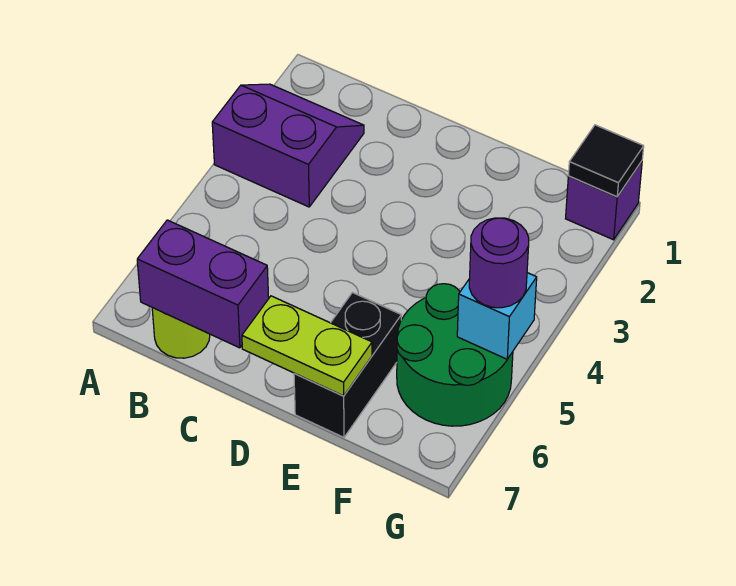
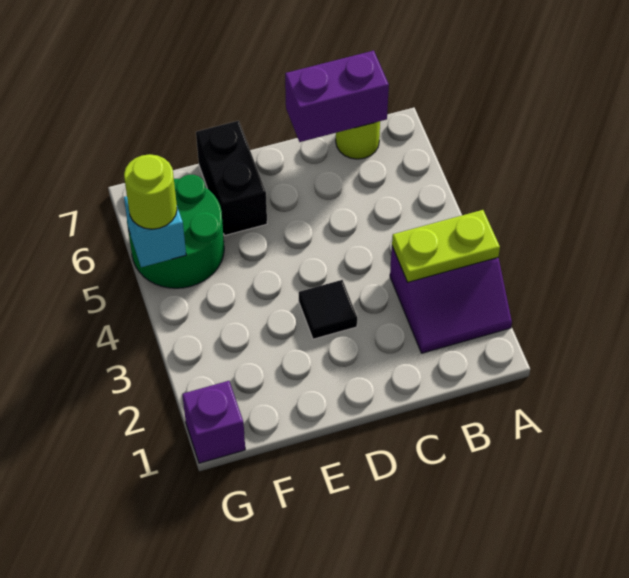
lime 1x2 plate [242,296,372,396] -> lime 1x2 plate moved to [392,210,500,282]
black 1x1 tile [568,125,644,197] -> black 1x1 tile moved to [299,280,357,339]
purple 1x1 round brick [469,218,529,308] -> lime 1x1 round brick [124,154,177,229]

